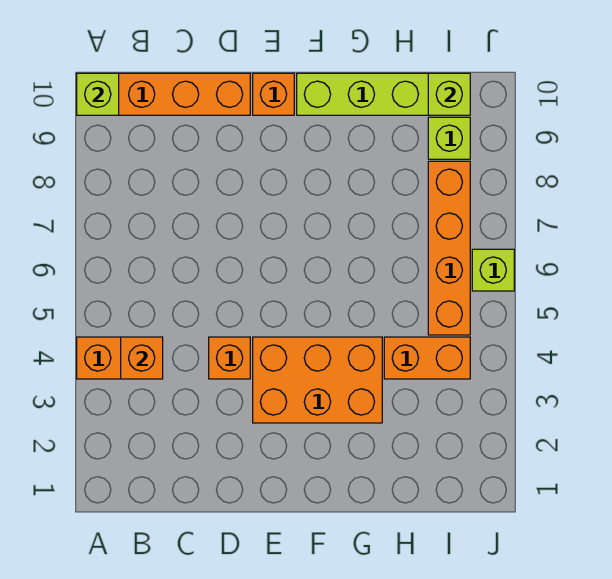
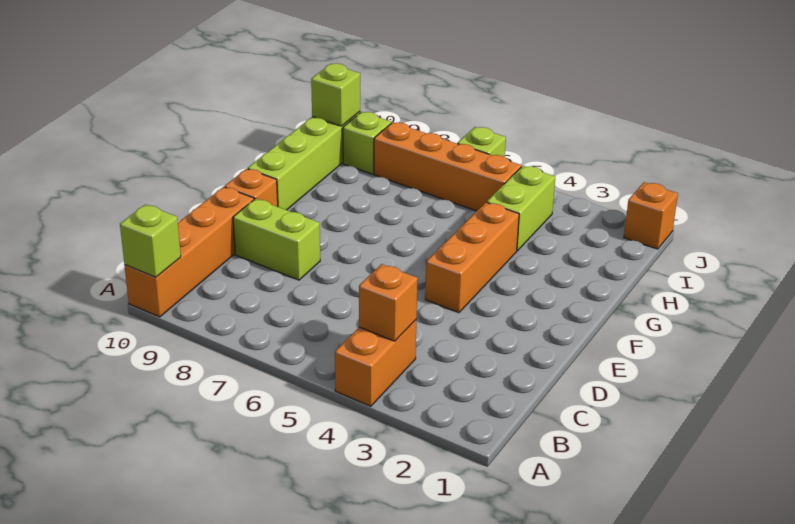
orange 1x1 brick [209,337,250,379] -> orange 1x1 brick moved to [624,182,678,249]
none -> lime 1x2 brick [233,199,320,280]
orange 2x3 brick [253,337,382,423] -> orange 1x3 brick [425,202,519,313]
orange 1x2 brick [384,337,470,379] -> lime 1x2 brick [487,166,555,251]

